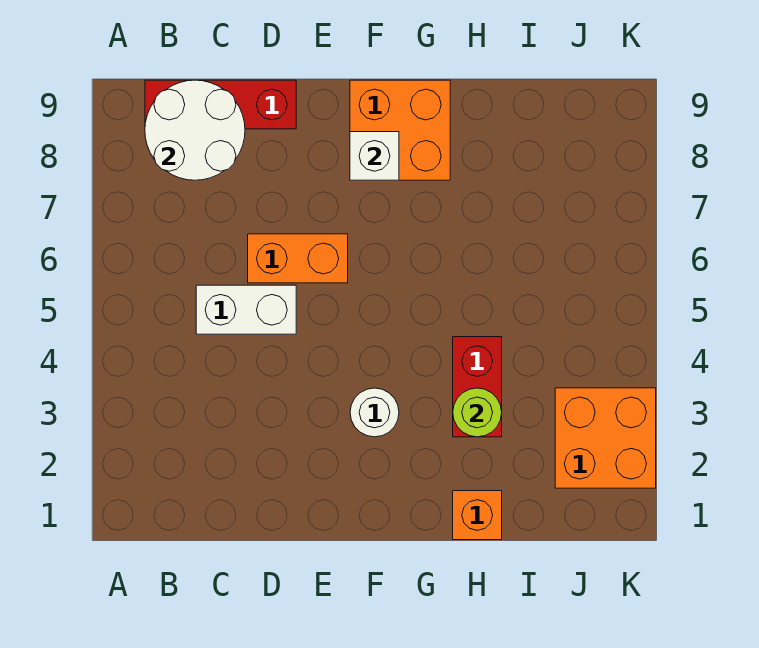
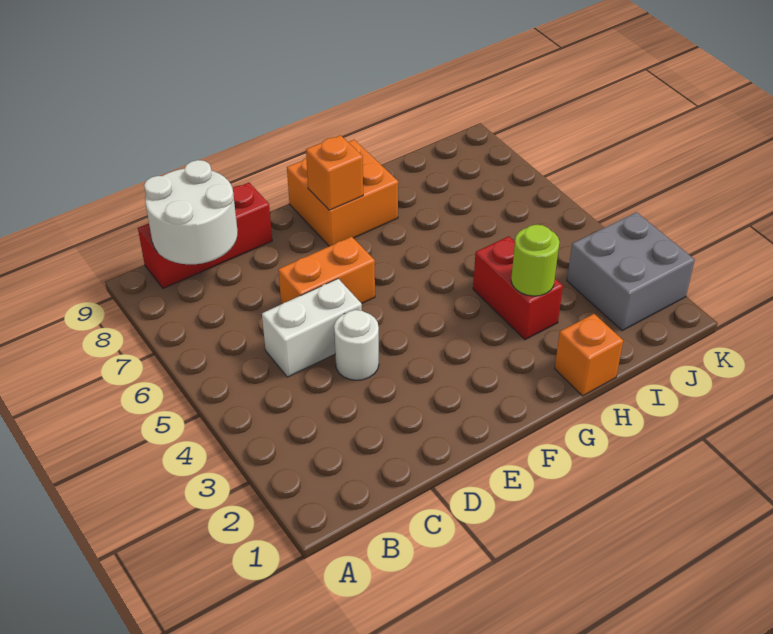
white 1x1 round brick [350,388,399,437] -> white 1x1 round brick moved to [334,310,379,380]
white 1x1 brick [350,132,399,180] -> orange 1x1 brick [306,135,363,210]
orange 2x2 brick [555,388,656,488] -> grey 2x2 brick [567,212,695,331]

